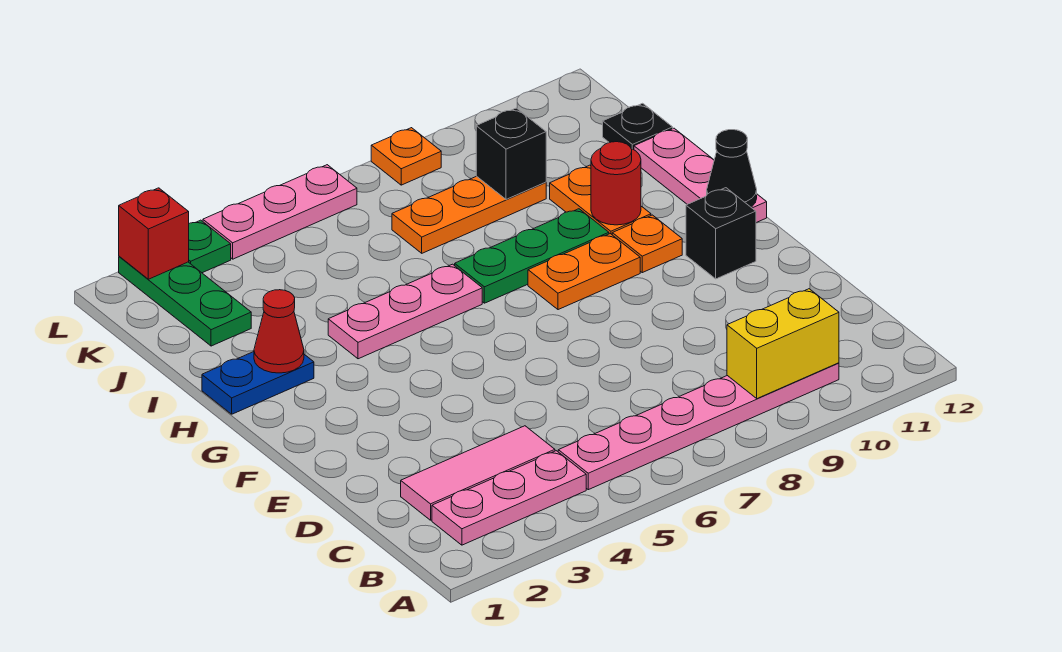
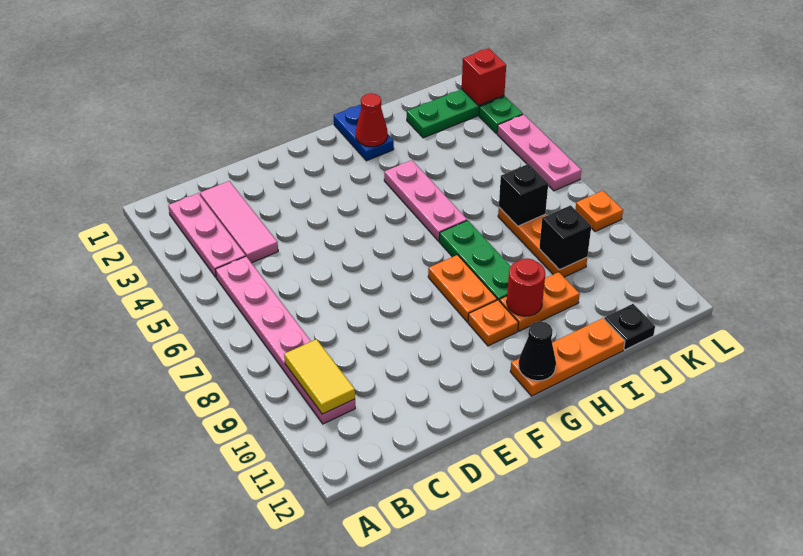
yellow 1x2 brick [727,289,839,399] -> yellow 1x2 tile [284,339,355,414]
black 1x1 brick [686,188,756,279] -> black 1x1 brick moved to [499,164,548,226]
pink 1x3 plate [634,128,767,223] -> orange 1x3 plate [510,318,625,396]

